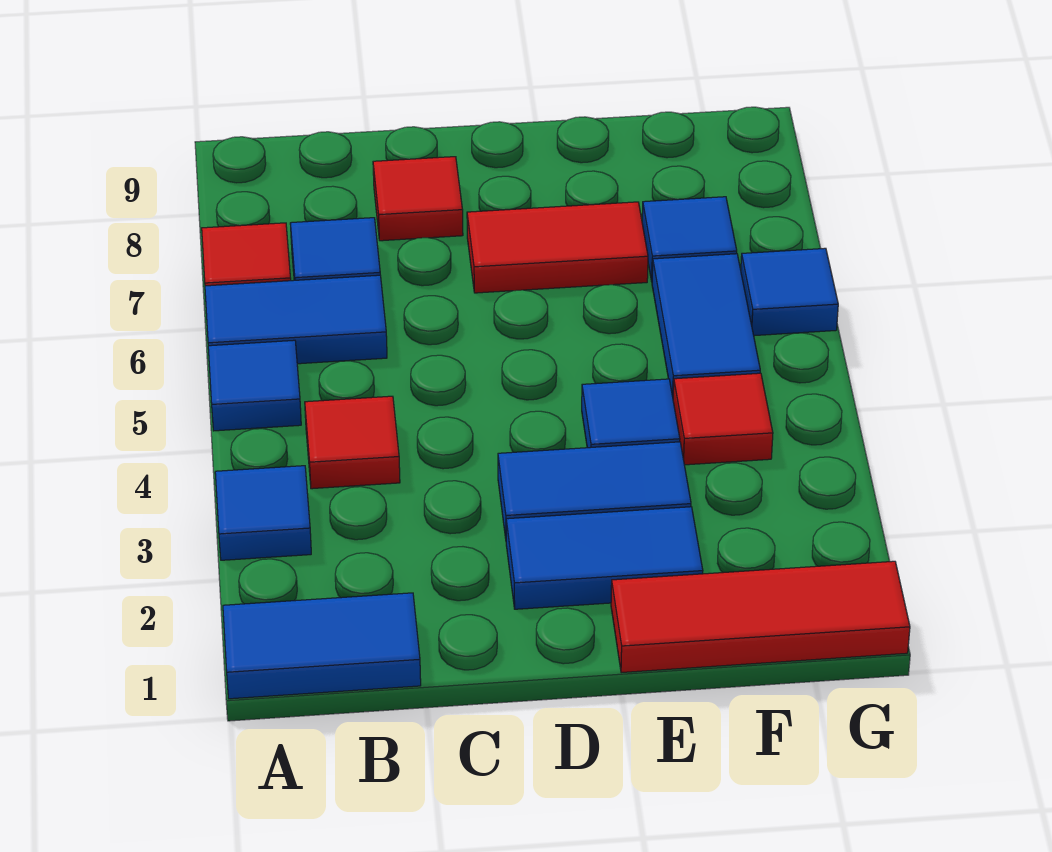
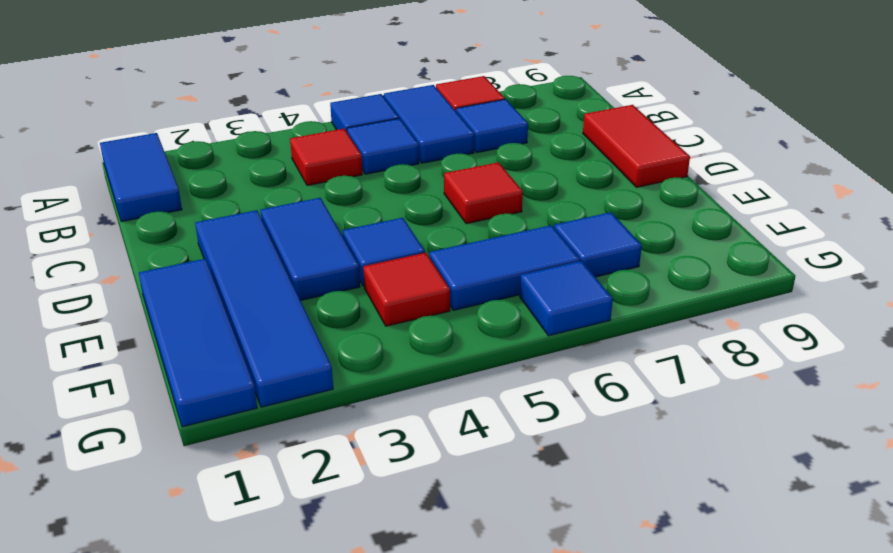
blue 1x1 tile [215,466,311,560] -> blue 1x1 tile moved to [347,119,419,174]
red 1x1 tile [373,157,463,241] -> red 1x1 tile moved to [444,162,523,224]
blue 1x2 tile [506,507,703,609] -> blue 1x4 tile [195,210,333,407]
red 1x2 tile [467,202,648,293] -> red 1x2 tile moved to [583,105,690,187]
red 1x3 tile [611,561,910,673] -> blue 1x3 tile [139,259,257,427]

